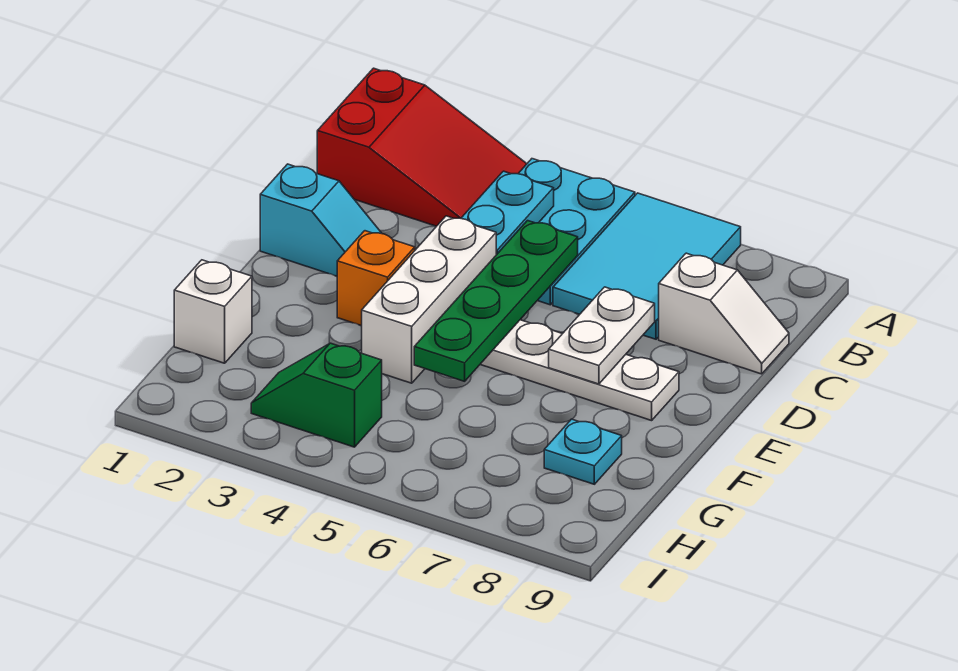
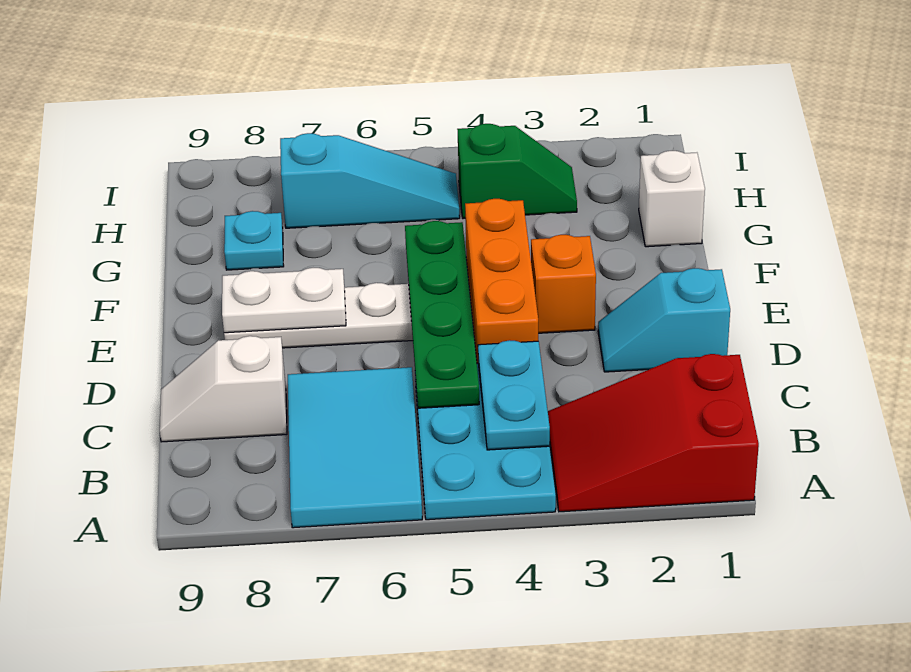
white 1x3 brick [362,216,496,383] -> orange 1x3 brick [465,199,538,363]
white 1x2 plate [549,287,655,384] -> white 1x2 plate turned to [222,268,346,333]
none -> cyan 1x3 slope [280,133,460,228]

